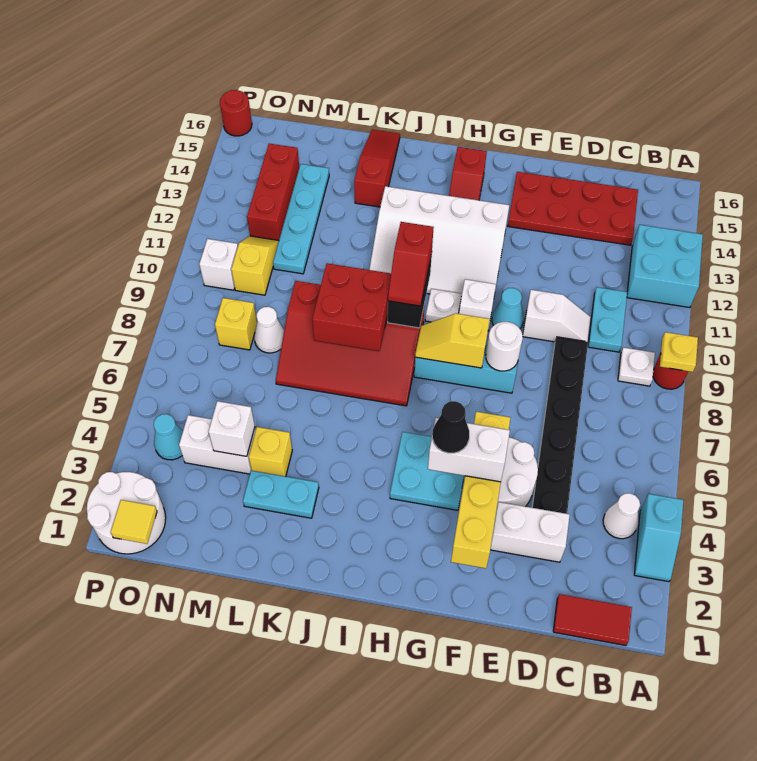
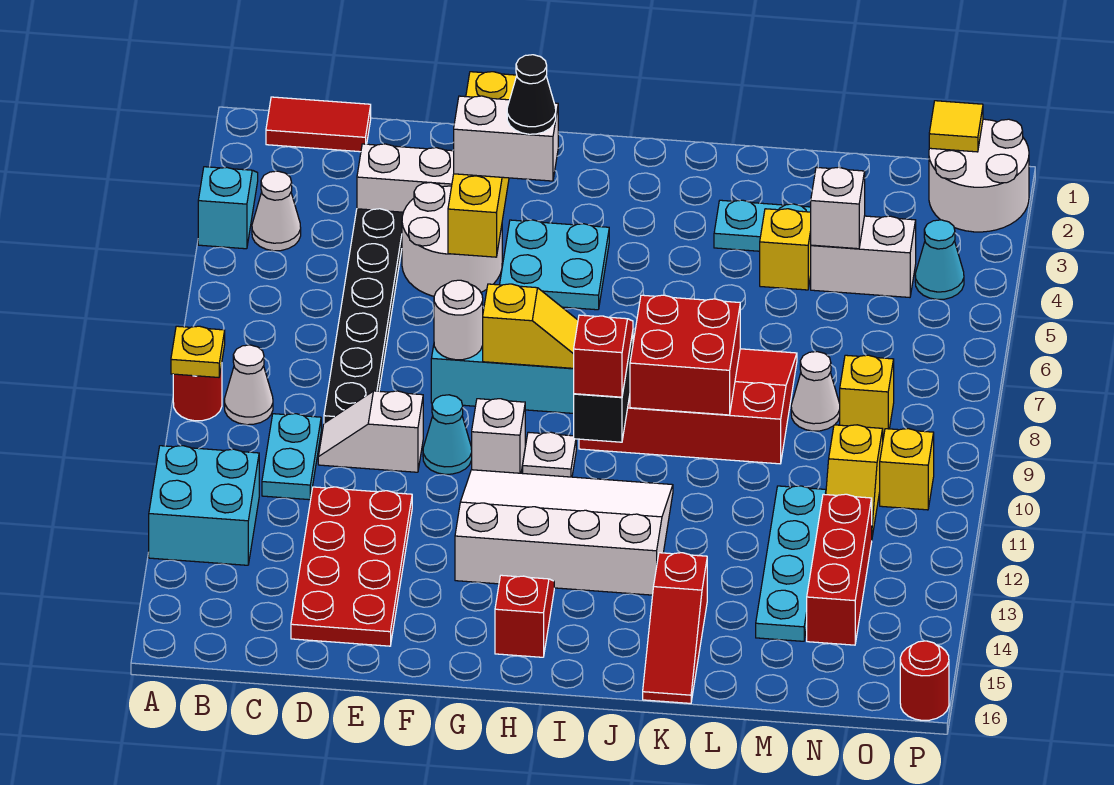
white 1x1 plate [618,347,655,386] -> white 1x1 cone [224,345,273,425]
red 2x4 plate [508,172,638,245] -> red 2x4 plate turned to [291,487,412,646]
white 1x1 brick [199,239,238,290] -> yellow 1x1 brick [880,429,934,510]

